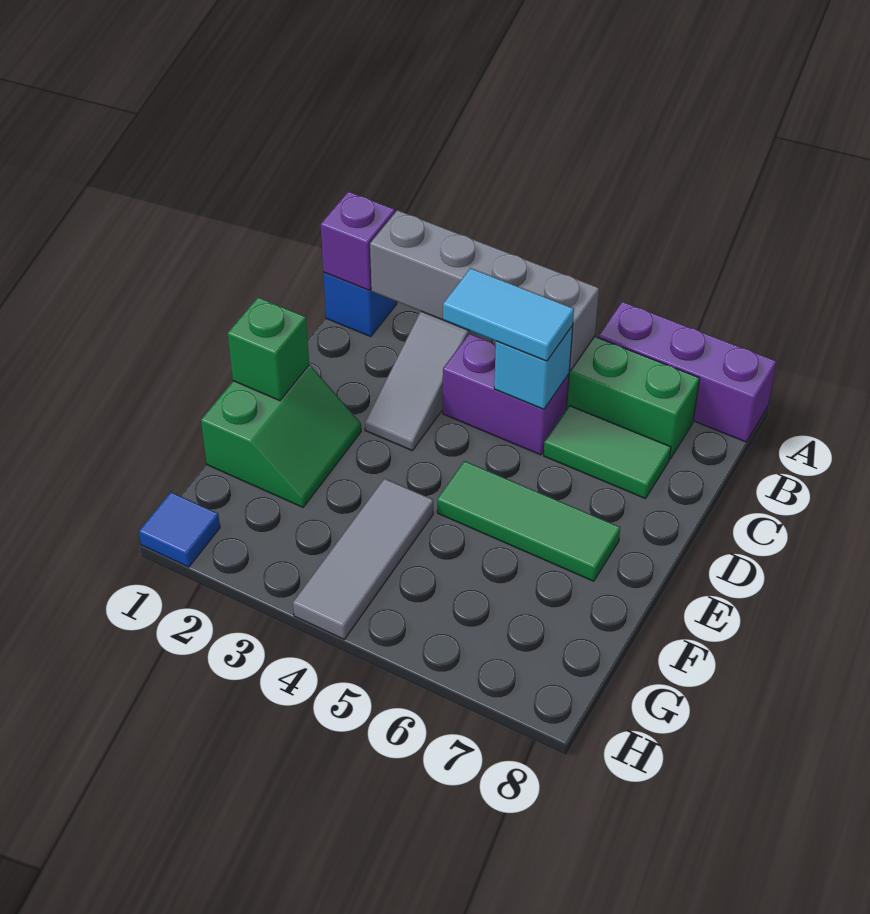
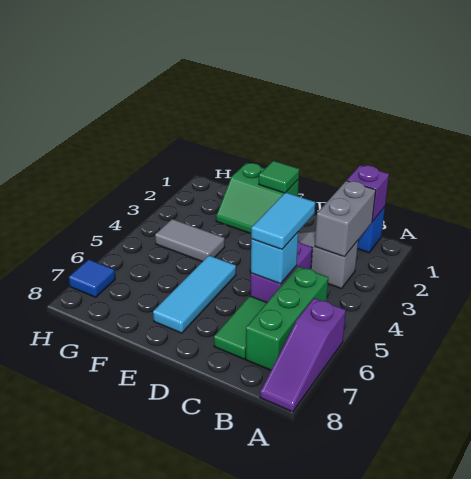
purple 1x3 brick [598,301,776,442] -> purple 1x3 slope [260,298,346,412]
grey 1x4 brick [370,210,599,371] -> grey 1x2 brick [315,181,376,257]
green 1x1 brick [228,297,309,401] -> green 1x1 tile [259,161,299,193]
green 1x3 tile [437,461,620,581] -> cyan 1x3 tile [153,256,236,333]
grey 1x3 tile [293,479,433,639] -> grey 1x2 tile [155,219,225,262]
blue 1x1 tile [139,492,220,567] -> blue 1x1 tile moved to [69,260,115,297]

